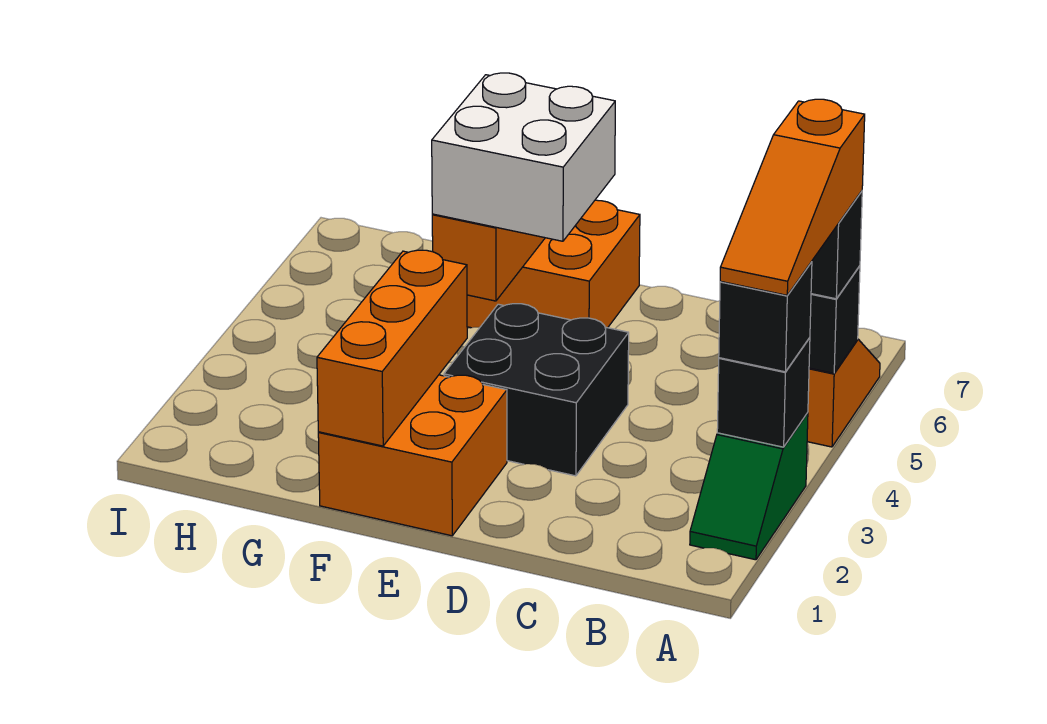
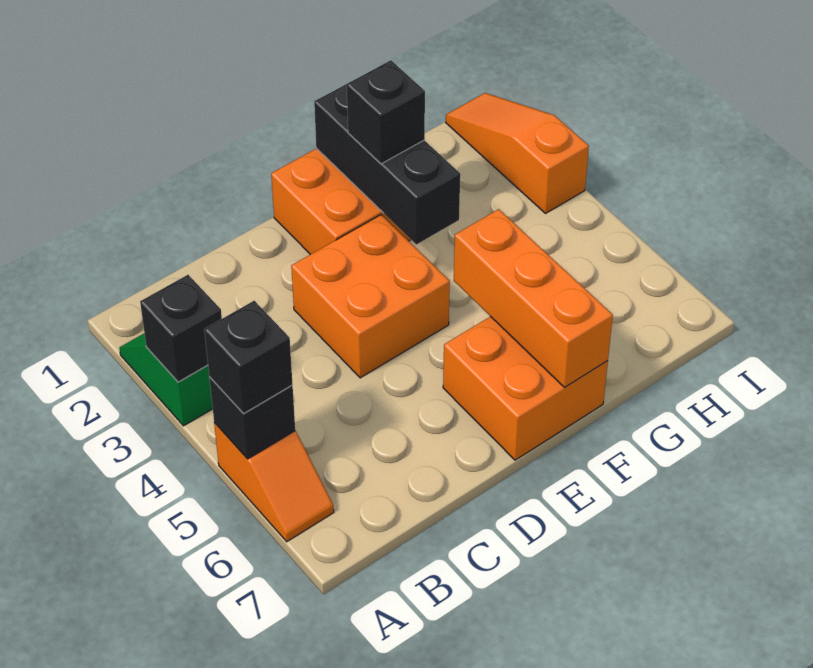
black 1x1 brick [719,262,812,372] -> black 1x1 brick moved to [347,60,425,164]
orange 1x3 slope [720,99,865,295] -> orange 1x3 slope moved to [446,93,589,214]
black 2x2 brick [444,304,629,476] -> orange 2x2 brick [291,215,450,378]
white 2x2 brick [432,73,615,241] -> none
orange 1x3 brick [317,250,467,446] -> black 1x3 brick [314,84,460,244]

